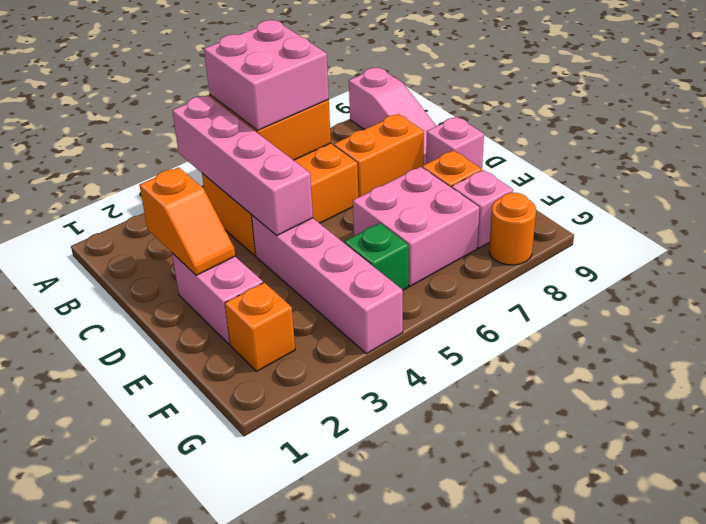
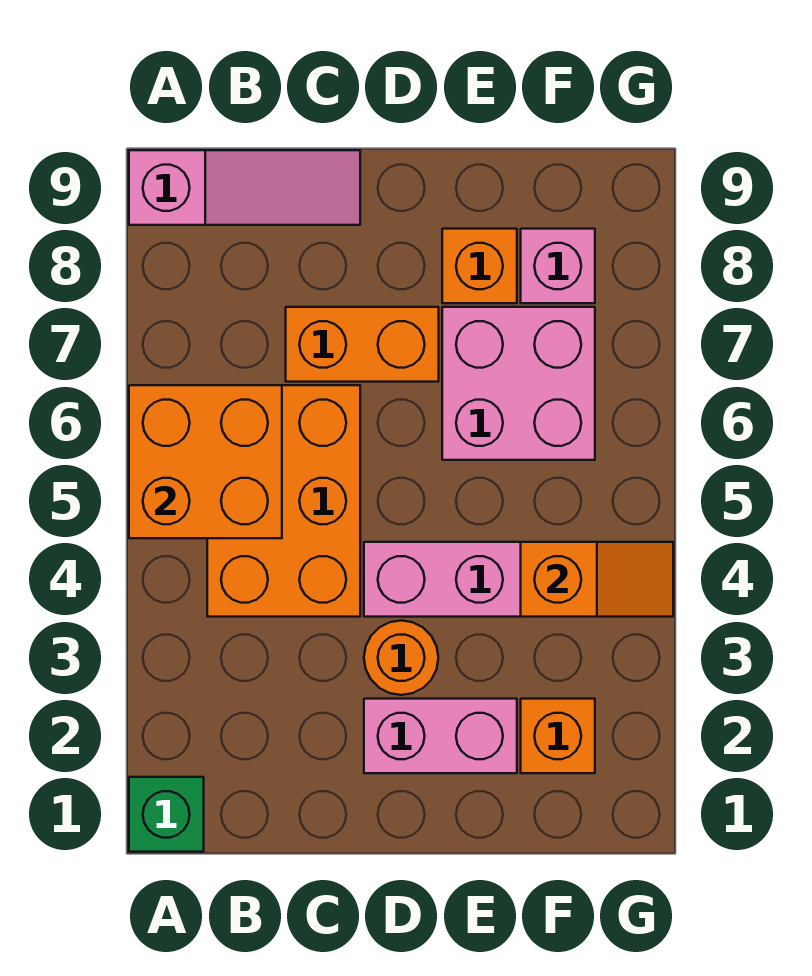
pink 1x4 brick [172,95,313,236] -> none
pink 2x2 brick [204,20,329,130] -> none
orange 1x2 slope [140,167,235,275] -> orange 1x2 slope moved to [521,542,673,617]
orange 1x2 brick [334,114,424,197] -> orange 1x2 brick turned to [286,307,439,382]
pink 1x1 brick [426,117,484,169] -> none
green 1x1 brick [345,223,409,290] -> green 1x1 brick moved to [129,777,204,852]
orange 1x1 round brick [489,193,536,265] -> orange 1x1 round brick moved to [364,621,438,695]

